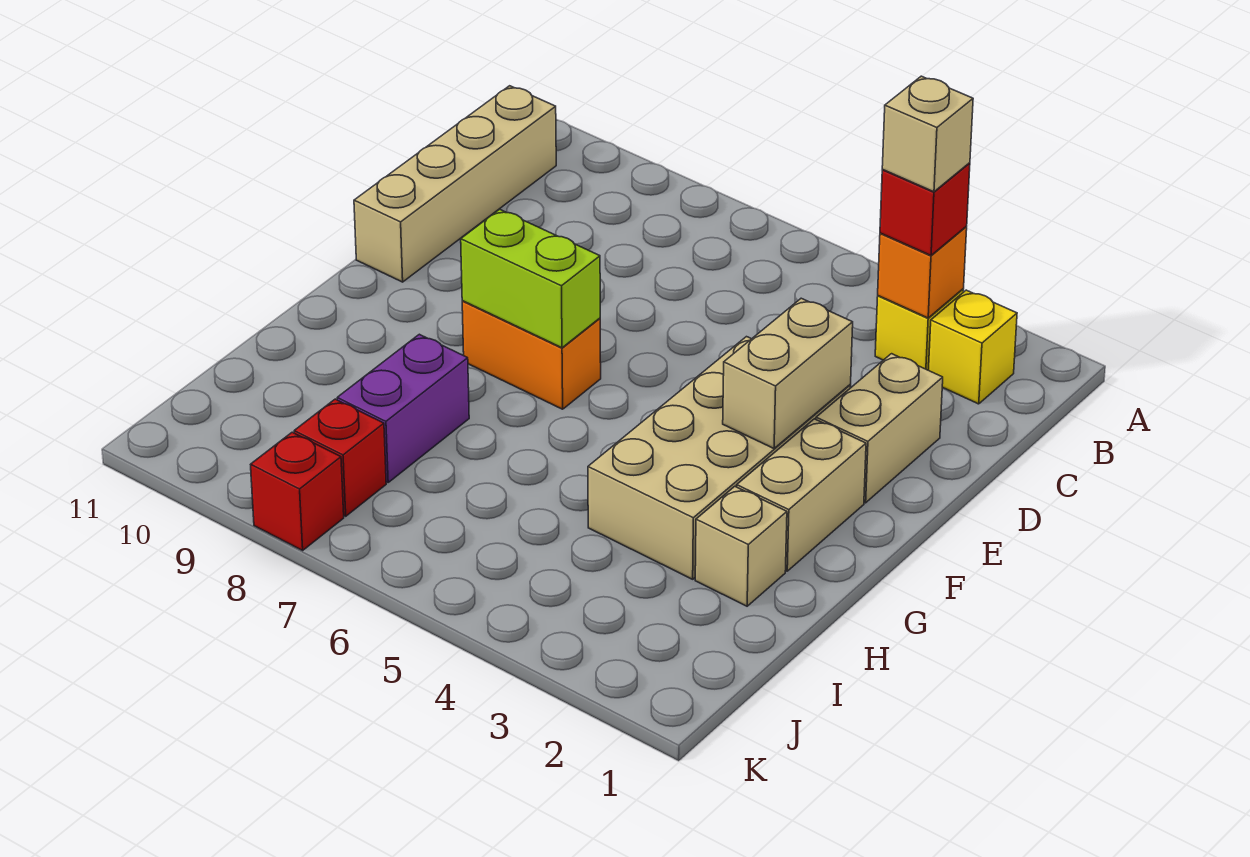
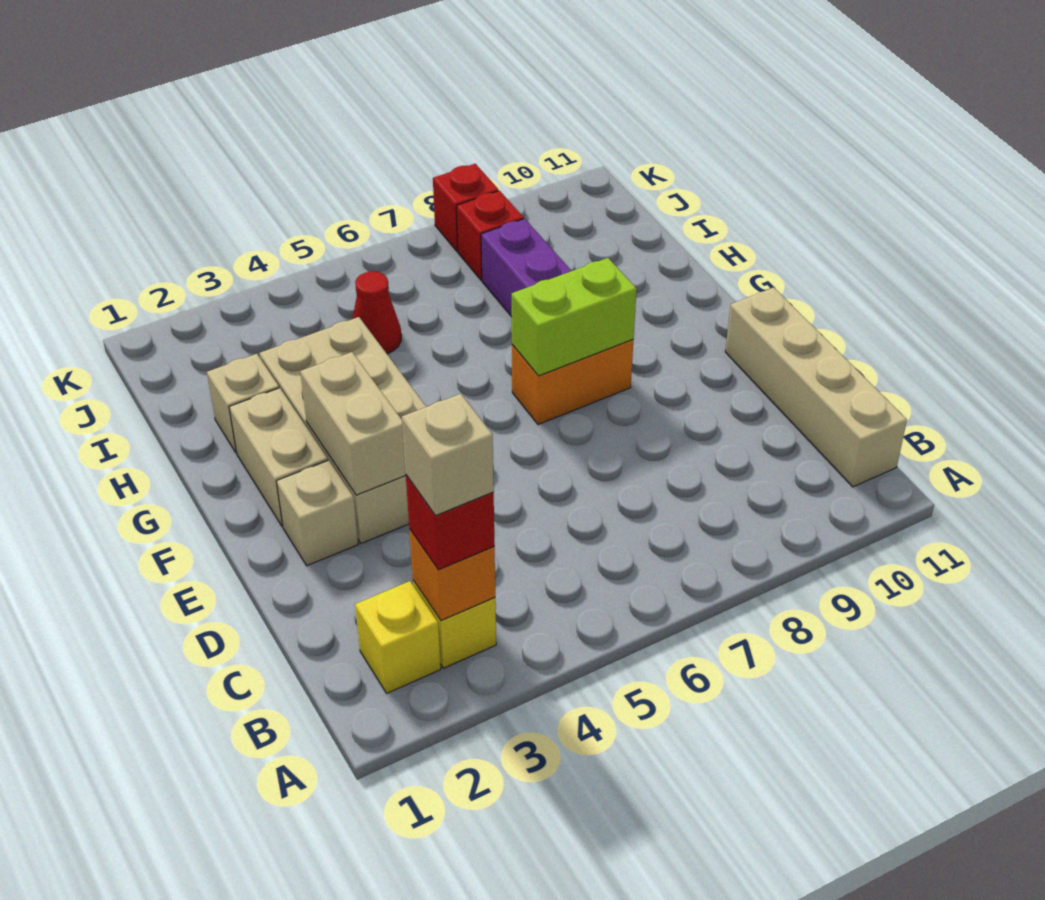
tan 1x2 brick [816,354,943,503] -> tan 1x1 brick [276,460,358,566]
none -> red 1x1 cone [353,272,401,354]

